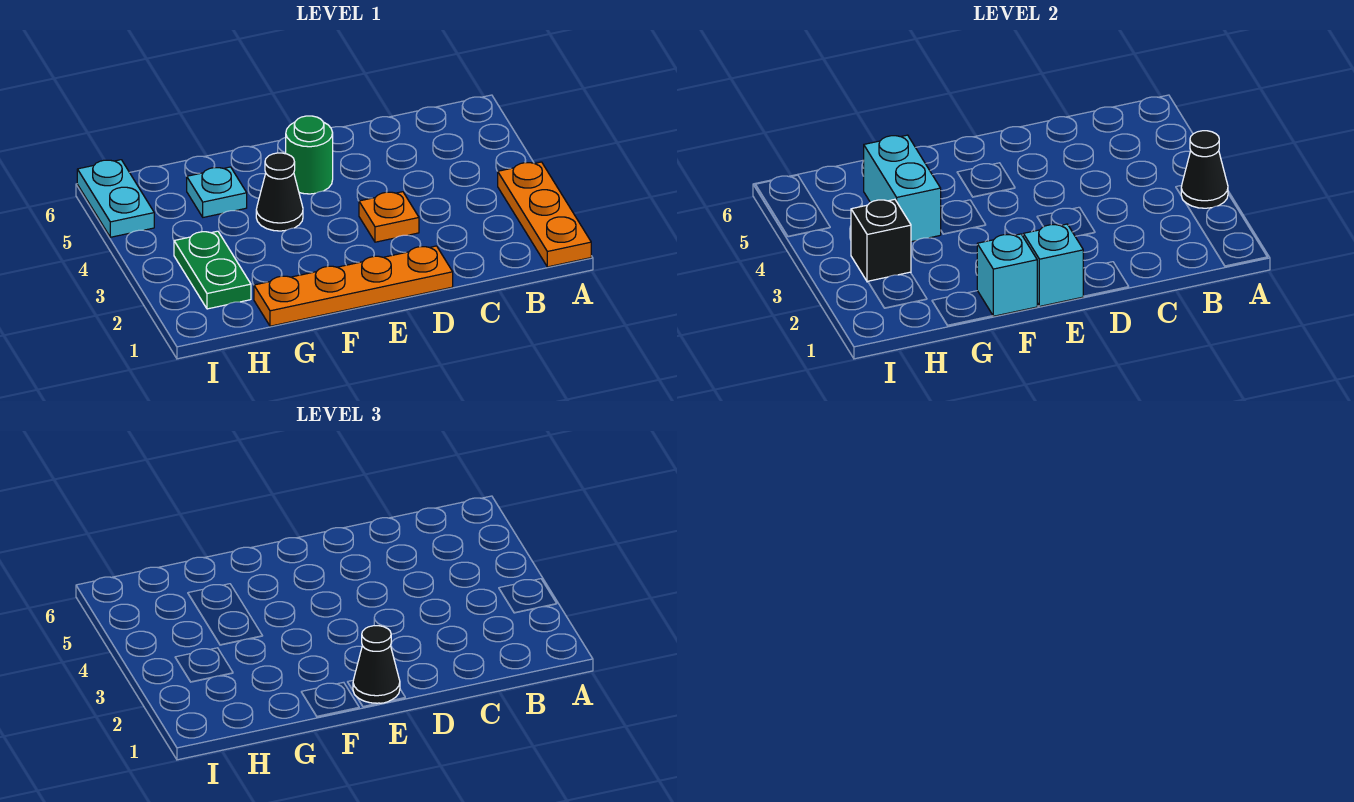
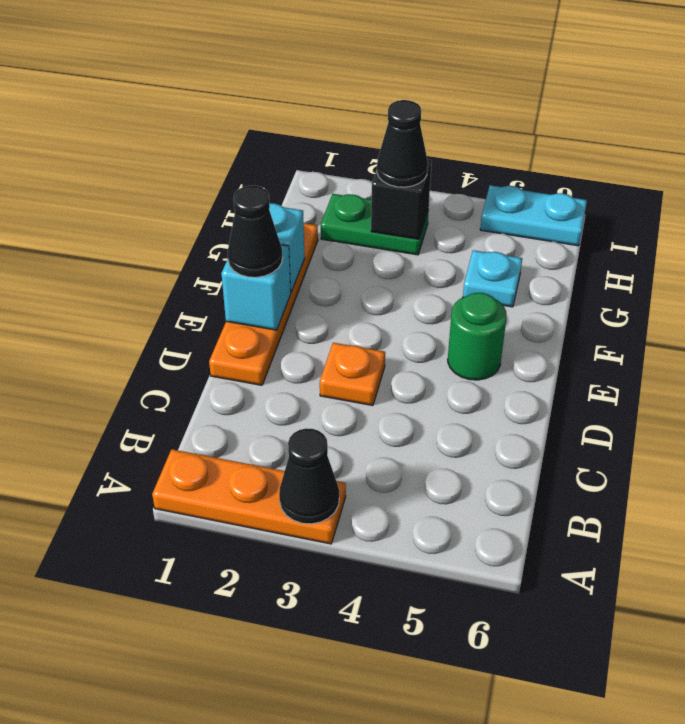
black 1x1 cone [256,153,303,231] -> black 1x1 cone moved to [377,100,428,187]
cyan 1x2 brick [864,135,941,242] -> none

